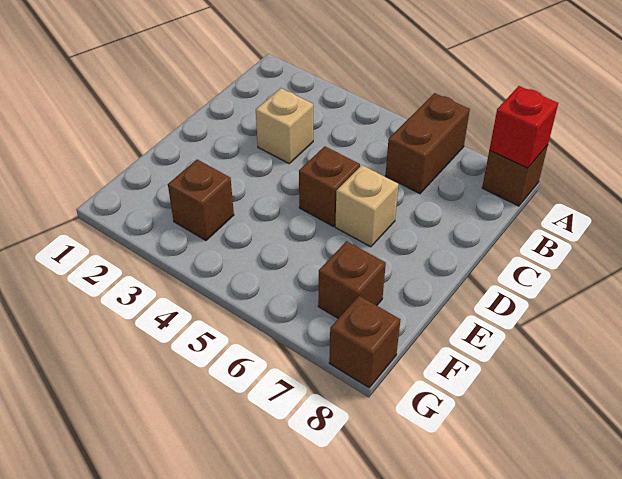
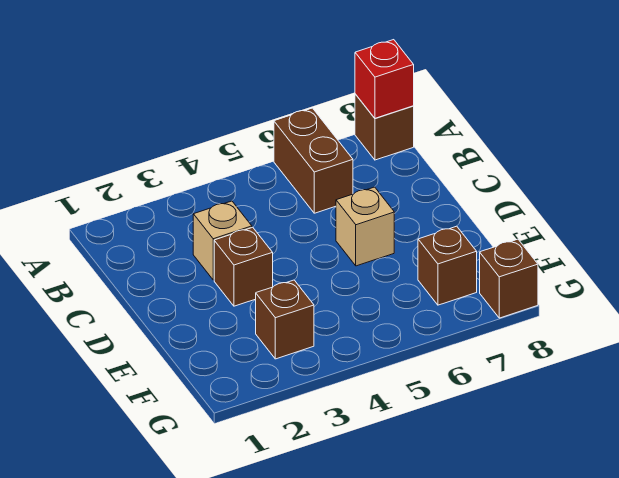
brown 1x1 brick [299,146,360,226] -> brown 1x1 brick moved to [214,227,273,306]

